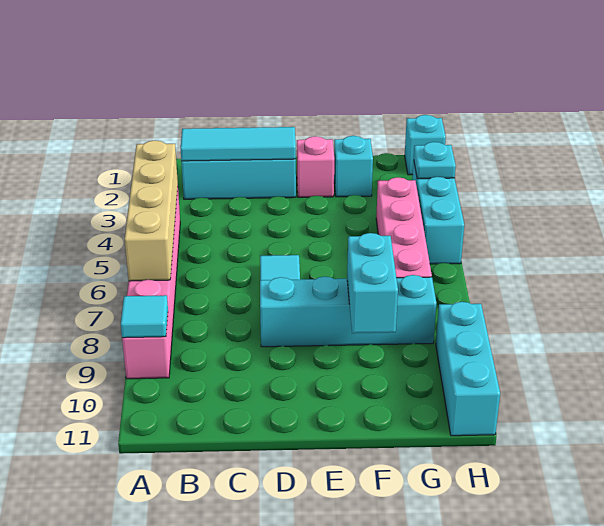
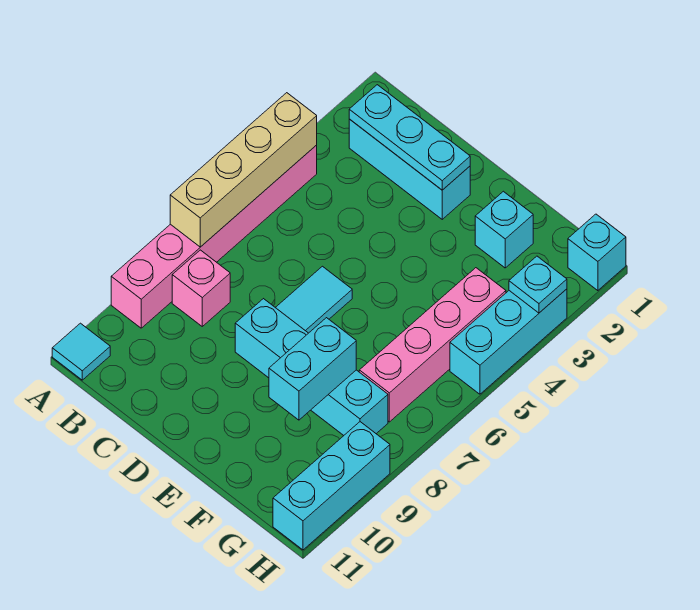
cyan 1x1 tile [121,295,168,338] -> cyan 1x1 tile moved to [52,323,110,380]
cyan 1x3 tile [181,127,296,161] -> cyan 1x3 plate [349,85,470,190]
pink 1x1 brick [297,136,334,197] -> pink 1x1 brick moved to [172,250,230,326]

